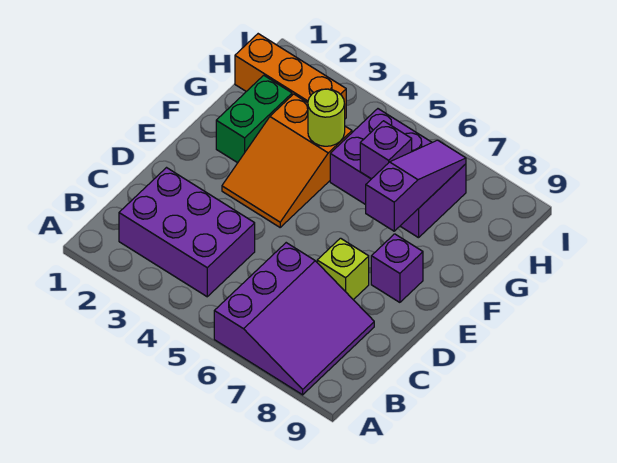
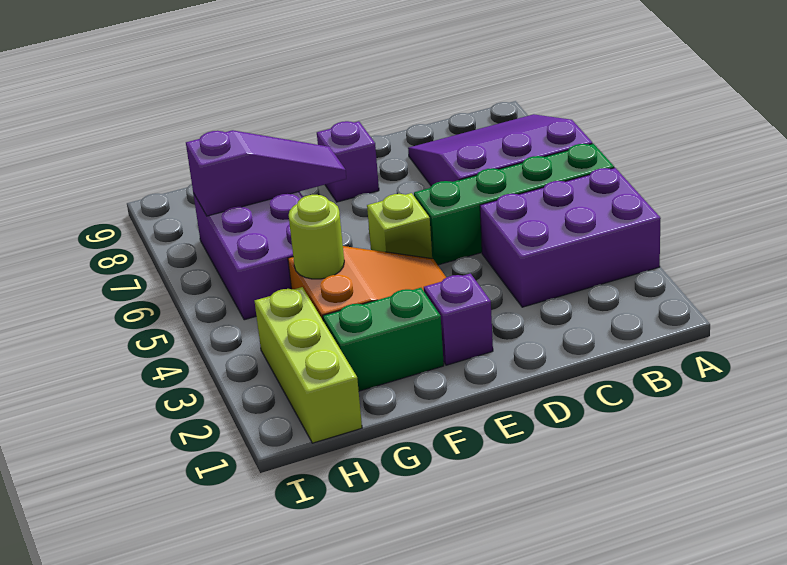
none -> green 1x4 brick [414,144,614,265]
purple 2x3 brick [119,168,255,297] -> purple 2x3 brick turned to [480,168,661,307]
lime 1x1 brick [317,238,369,300] -> lime 1x1 brick moved to [367,193,432,259]
purple 1x3 slope [366,140,466,231] -> purple 1x3 slope turned to [186,130,346,216]
purple 1x1 brick [360,121,412,179] -> purple 1x1 brick moved to [424,274,493,365]
orange 1x3 brick [235,34,346,119] -> lime 1x3 brick [255,287,362,443]

